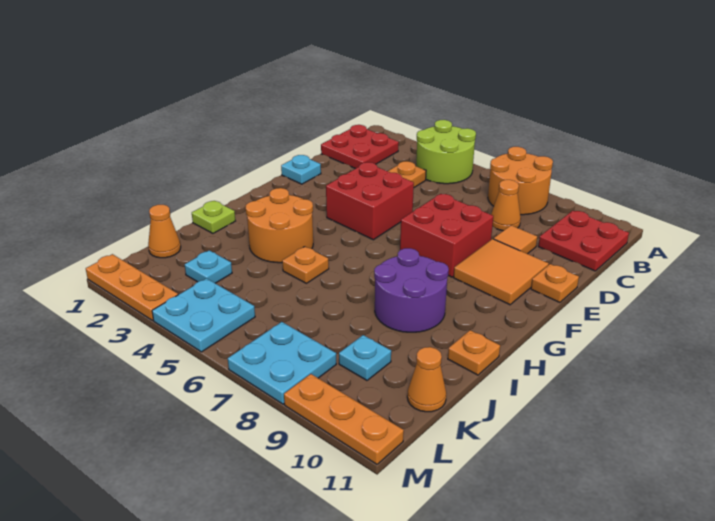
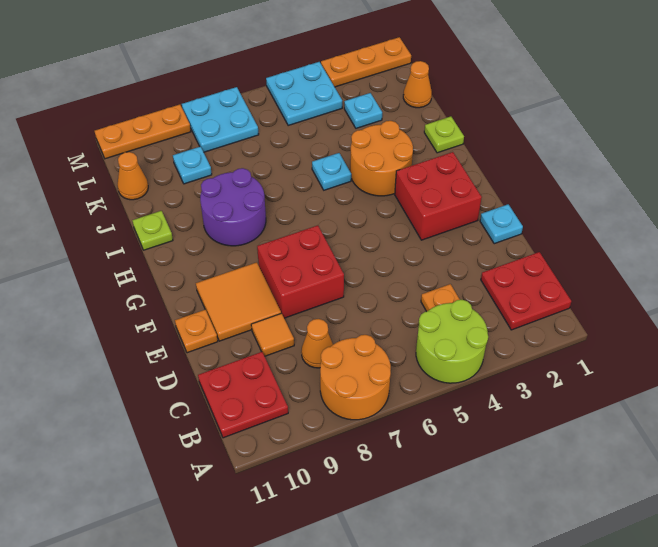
red 2x2 brick [326,162,414,240] -> red 2x2 brick moved to [395,152,482,240]
orange 1x1 plate [282,247,329,283] -> cyan 1x1 plate [312,153,351,190]
orange 1x1 plate [448,330,500,375] -> lime 1x1 plate [132,211,173,250]

